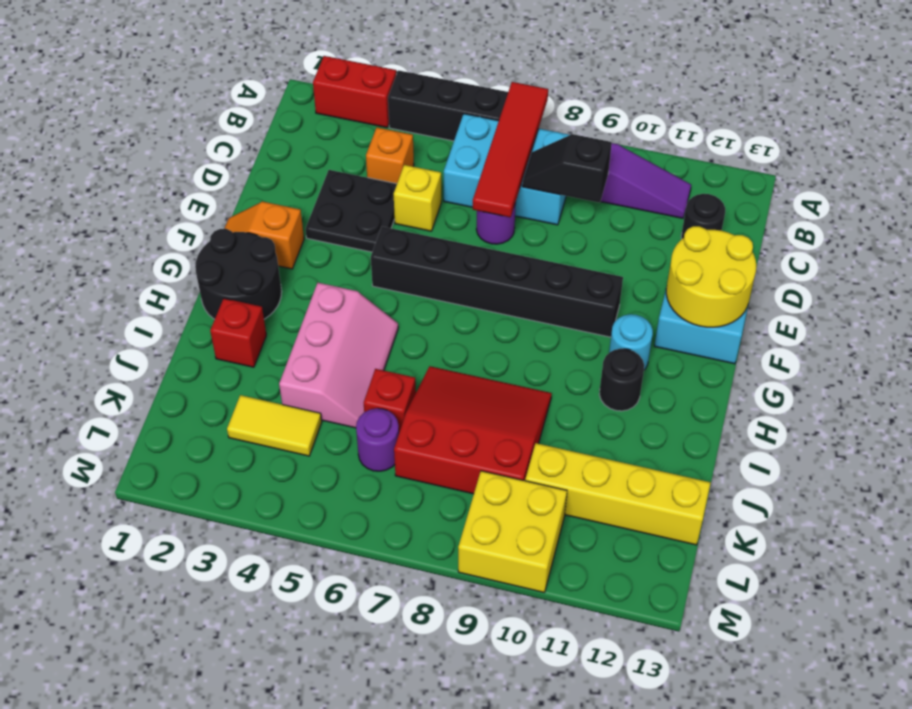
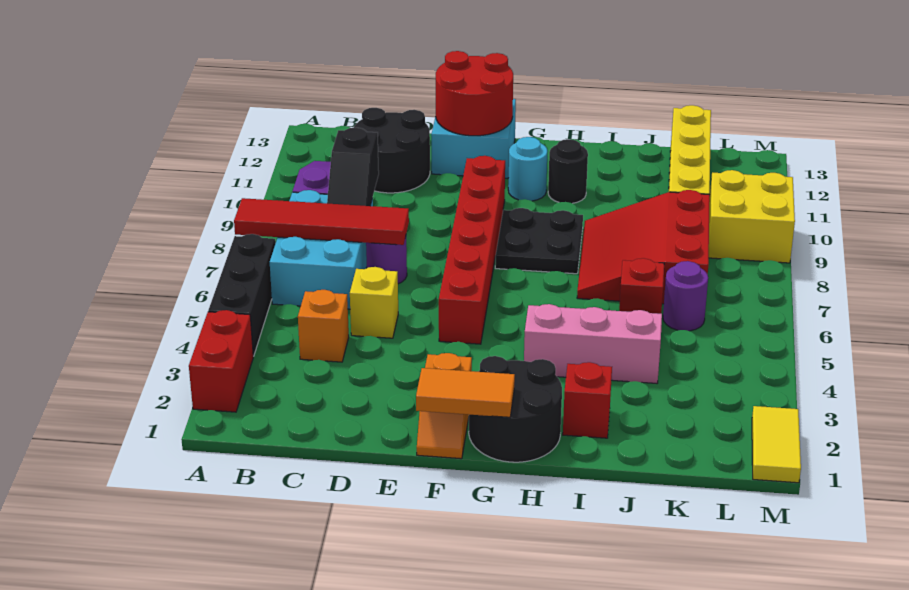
black 1x1 round brick [681,194,725,239] -> black 2x2 round brick [353,108,430,193]
black 2x2 plate [306,170,397,252] -> black 2x2 plate moved to [495,208,583,274]
yellow 2x2 round brick [666,226,756,327] -> red 2x2 round brick [436,51,513,136]
none -> orange 1x2 tile [416,368,515,417]
black 1x6 brick [371,227,623,337] -> red 1x6 brick [439,156,505,344]
yellow 1x2 tile [227,395,322,456] -> yellow 1x2 tile moved to [752,406,801,483]

